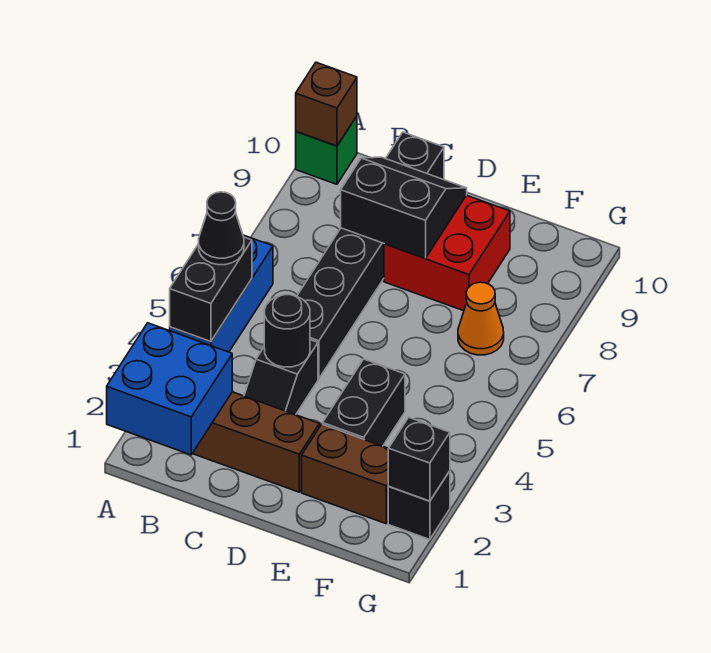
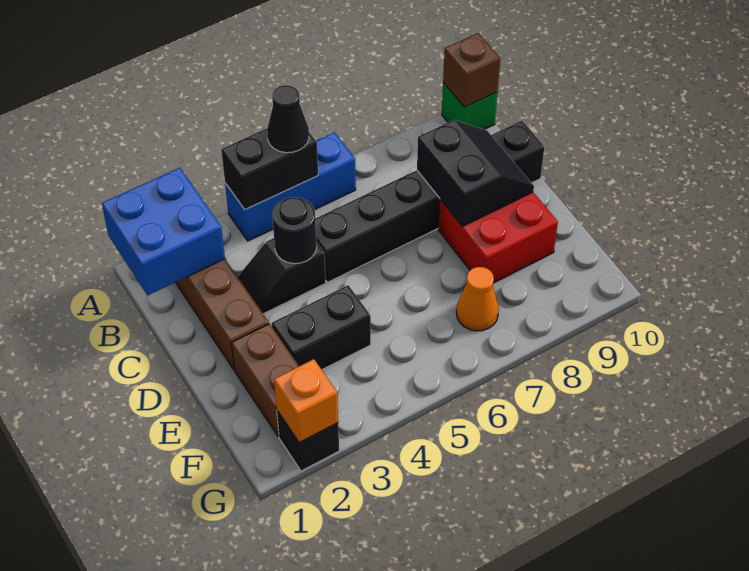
black 1x1 brick [388,417,450,501] -> orange 1x1 brick [274,359,338,443]

